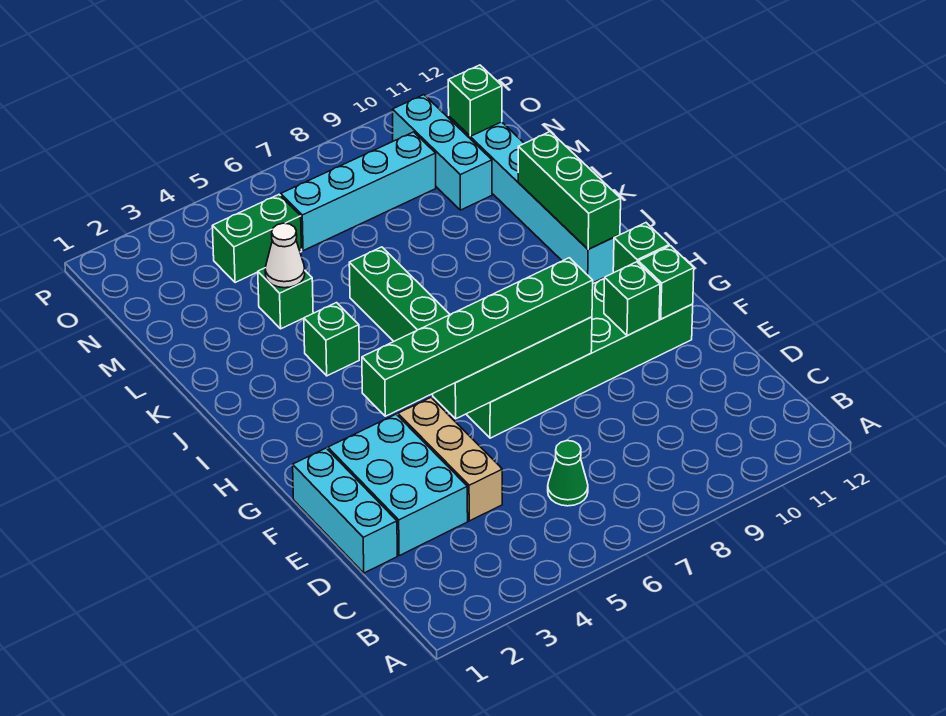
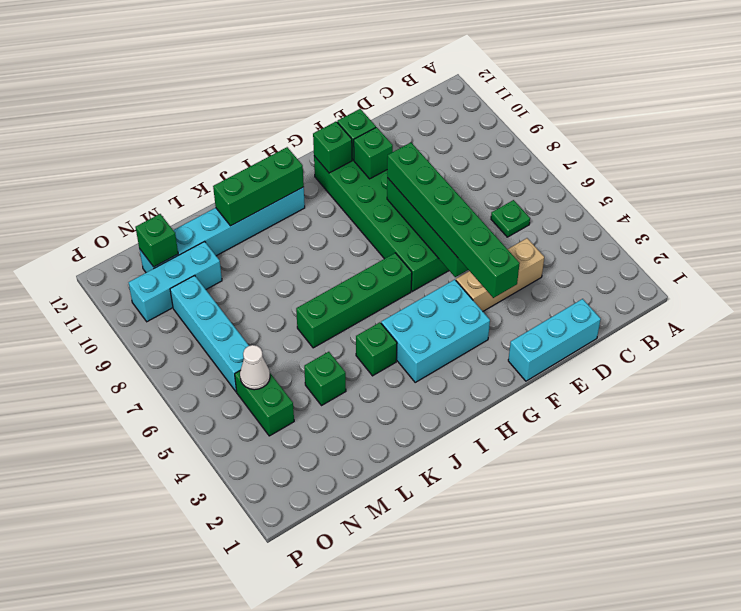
green 1x1 cone [548,441,588,506] -> green 1x1 plate [491,200,530,237]
cyan 2x3 brick [328,414,468,556] -> cyan 2x3 brick moved to [381,279,490,382]
white 1x1 cone [265,223,305,288] -> white 1x1 cone moved to [240,345,270,390]

